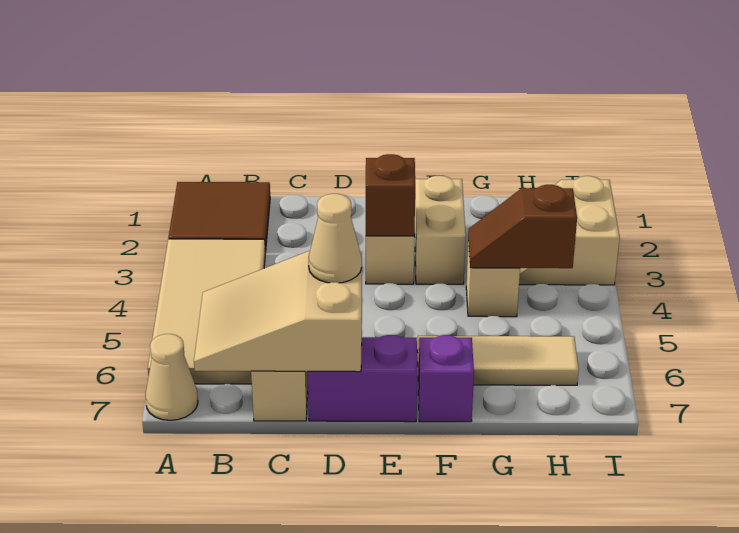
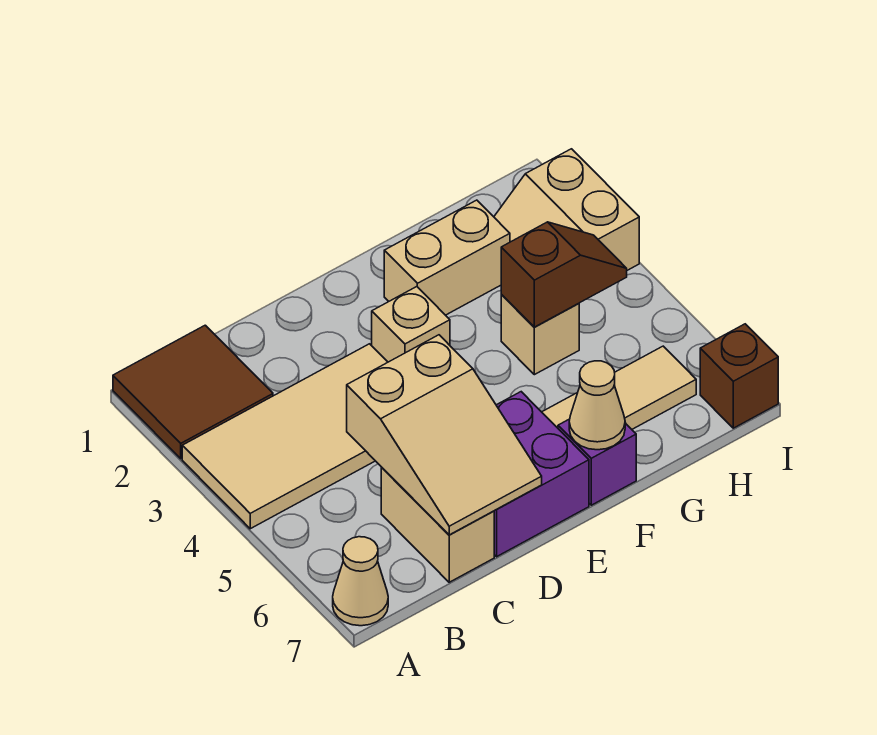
tan 2x4 tile [148,239,265,384] -> tan 2x4 tile turned to [182,344,388,529]
tan 2x3 slope [194,251,362,372] -> tan 2x3 slope turned to [347,335,542,535]
tan 1x1 cone [309,194,362,283] -> tan 1x1 cone moved to [569,361,625,450]
purple 1x2 brick [307,335,418,422] -> purple 2x2 brick [494,392,589,557]
brown 1x1 brick [366,154,415,236] -> brown 1x1 brick moved to [700,324,778,428]
tan 1x2 brick [415,176,466,284] -> tan 1x2 brick turned to [384,200,510,315]
brown 1x2 slope [468,185,577,268] -> brown 1x2 slope turned to [501,222,627,327]

